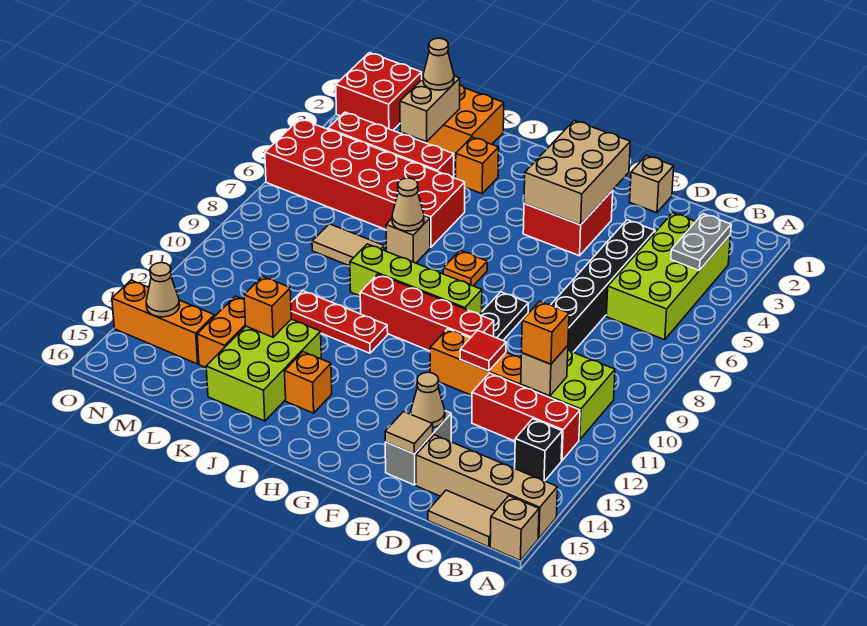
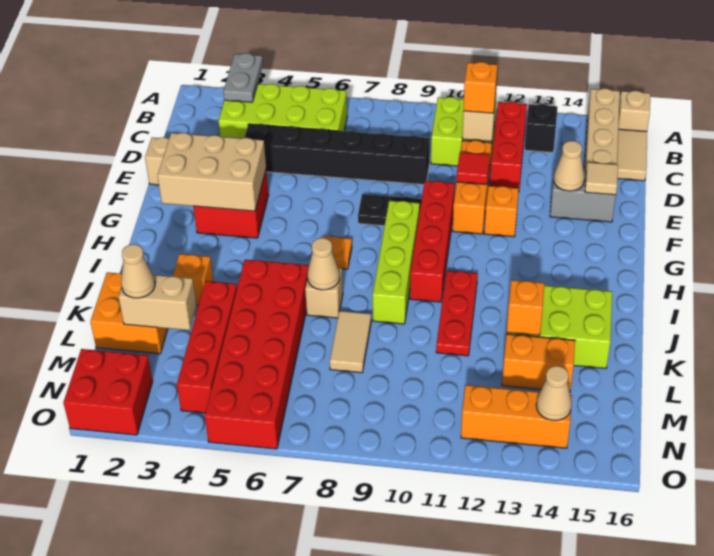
grey 1x2 plate [671,214,731,270] -> grey 1x2 plate turned to [223,53,263,102]
orange 1x1 brick [285,352,332,413] -> orange 1x1 brick moved to [484,186,519,237]
orange 1x3 brick [112,280,215,364] -> orange 1x3 brick turned to [461,385,572,448]

